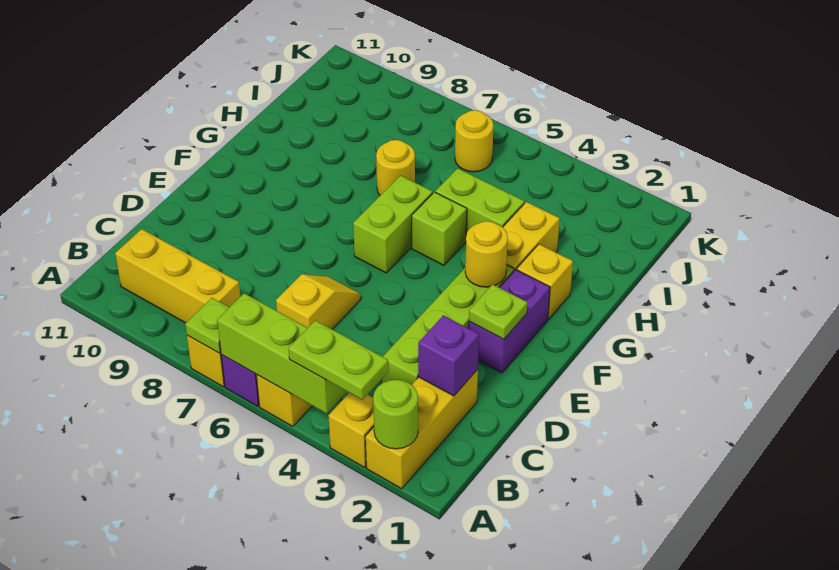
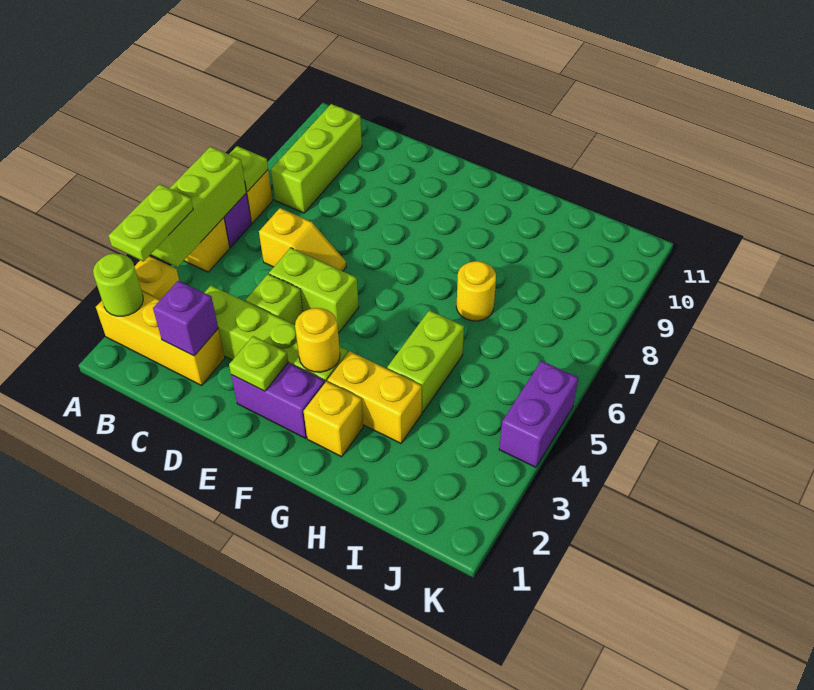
yellow 1x3 brick [115,229,240,323] -> lime 1x3 brick [271,104,362,213]
lime 1x2 brick [353,175,433,273] -> lime 1x2 brick moved to [269,248,359,333]
lime 1x1 brick [412,192,467,265] -> lime 1x1 brick moved to [246,274,303,325]
yellow 1x1 round brick [455,110,494,172] -> none
none -> purple 1x2 brick [499,361,578,467]

